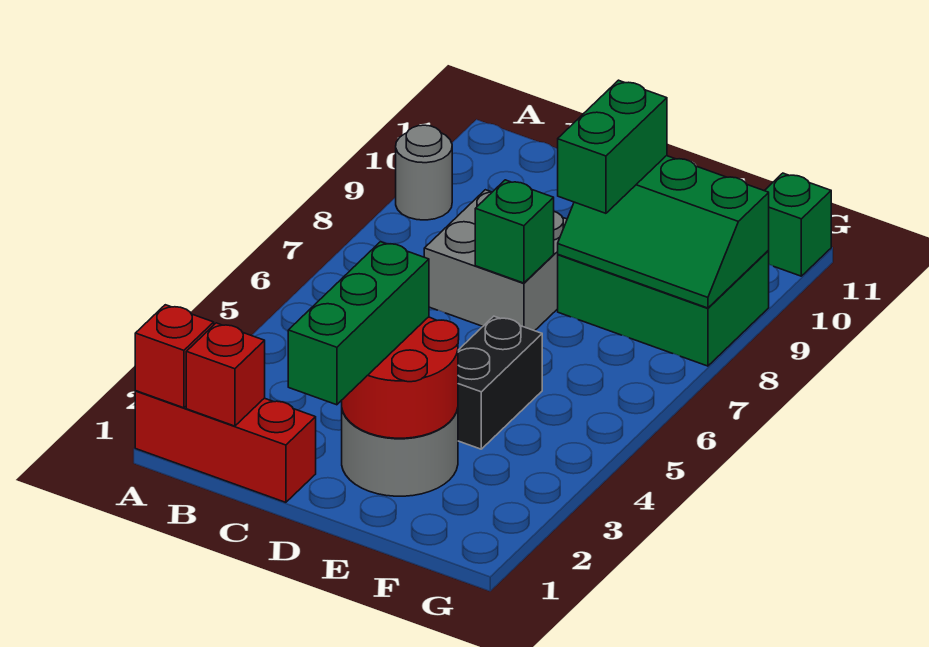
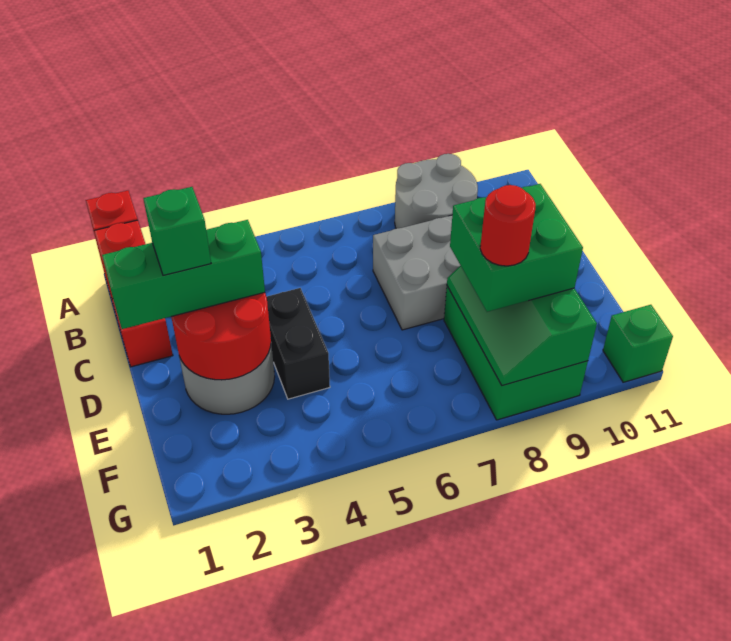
grey 1x1 round brick [396,125,452,220] -> grey 2x2 round brick [395,154,478,229]
green 1x1 brick [475,180,554,283] -> green 1x1 brick moved to [143,187,211,275]
black 1x2 brick [458,316,542,449] -> black 1x2 brick turned to [267,288,330,399]
green 1x2 brick [558,80,667,213] -> green 2x2 brick [450,184,583,312]
none -> red 1x1 round brick [480,185,536,266]

